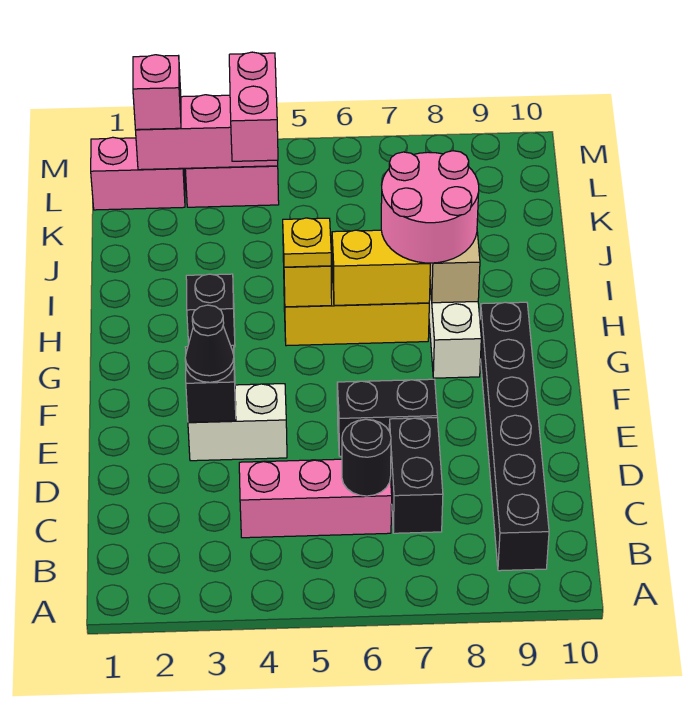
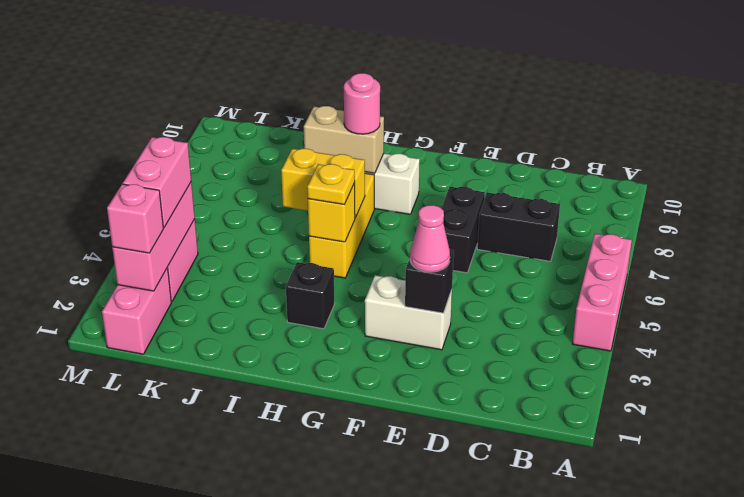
black 1x6 brick [480,302,549,571] -> none
pink 1x3 brick [239,459,392,538] -> pink 1x3 brick moved to [572,234,632,351]
black 1x1 round brick [342,419,391,496] -> none
white 1x2 brick [188,384,287,461] -> white 1x2 brick turned to [365,275,452,350]
black 1x1 cone [185,305,234,382] -> pink 1x1 cone [410,205,450,272]
yellow 1x2 brick [332,230,430,305] -> yellow 1x2 brick turned to [281,149,365,218]
pink 2x2 round brick [381,151,479,263] -> pink 1x1 round brick [344,73,380,134]
pink 1x2 brick [229,52,278,161] -> pink 1x2 brick turned to [123,137,191,228]

